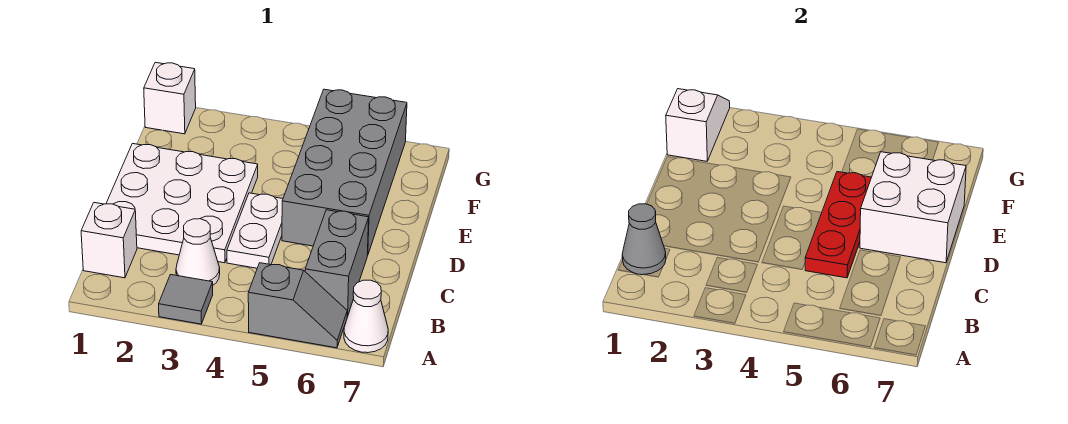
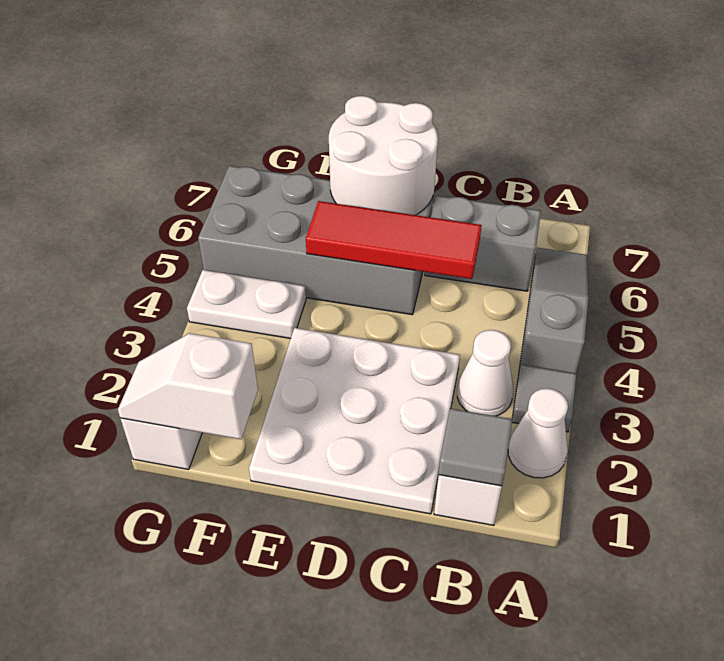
grey 1x2 slope [248,263,347,348] -> grey 1x3 slope [519,248,589,373]
white 1x1 cone [344,280,388,353] -> white 1x1 cone moved to [508,388,568,478]
grey 1x1 cone [622,204,666,275] -> grey 1x1 tile [438,408,512,486]
white 1x2 plate [227,193,283,268] -> white 1x2 plate moved to [187,270,306,339]
red 1x3 plate [805,172,872,278] -> red 1x3 tile [306,201,482,279]
white 2x2 brick [860,152,966,263] -> white 2x2 round brick [329,96,438,215]

